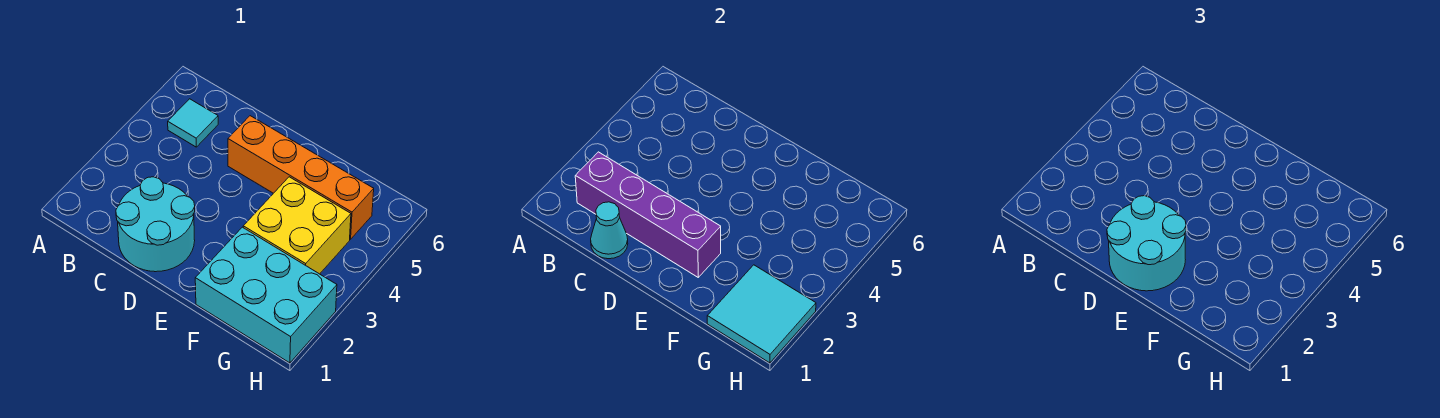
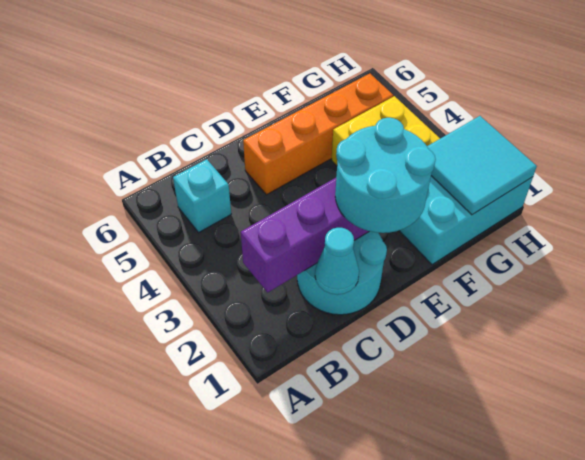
cyan 1x1 tile [168,99,218,147] -> cyan 1x1 brick [173,159,231,232]

